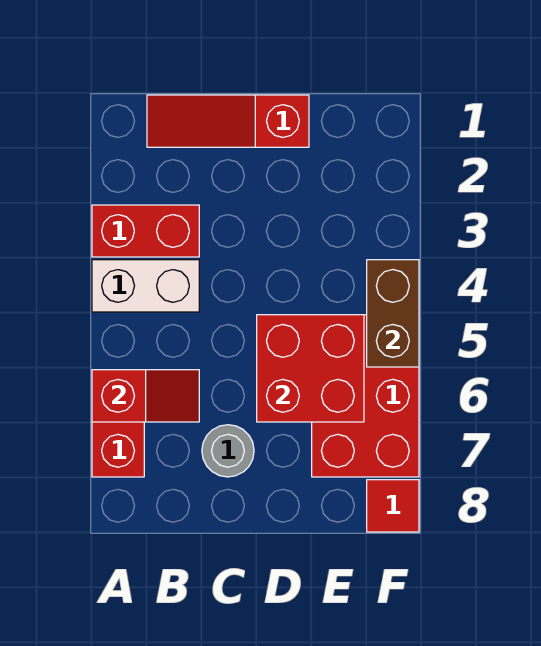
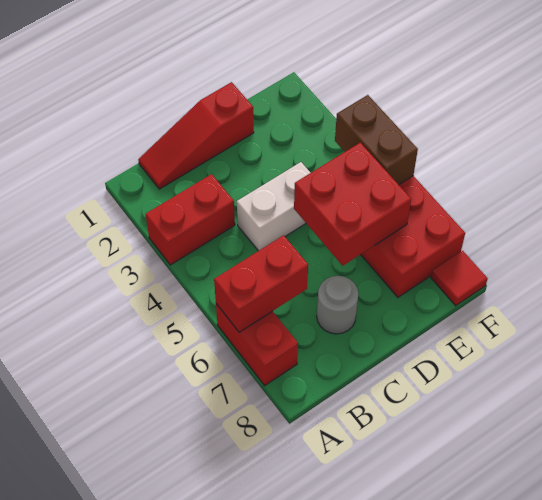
white 1x2 brick [92,260,199,312] -> white 1x2 brick moved to [237,162,310,251]
red 1x2 slope [92,370,199,422] -> red 1x2 brick [214,235,308,332]

